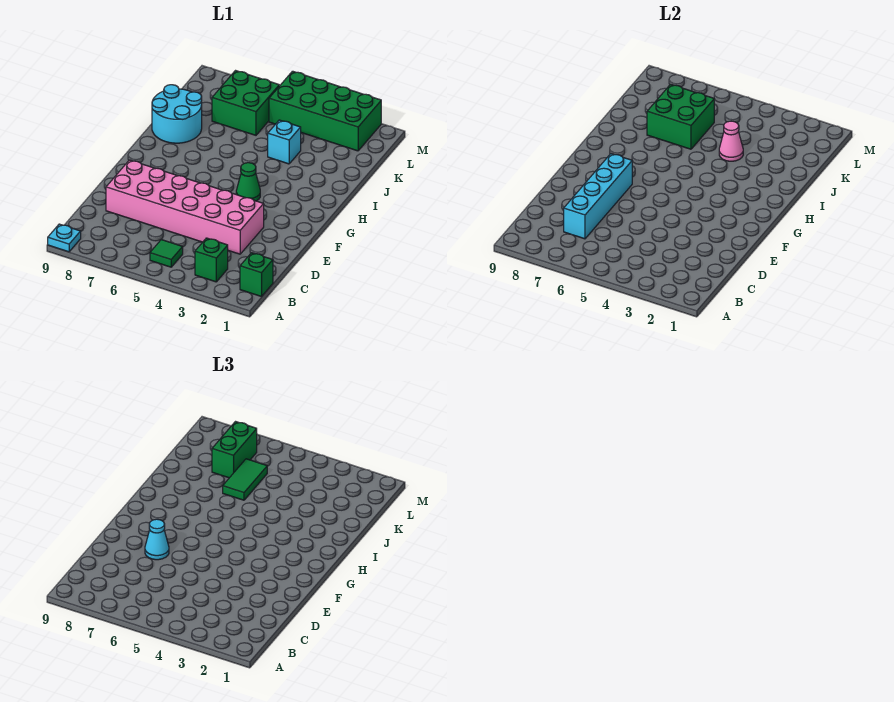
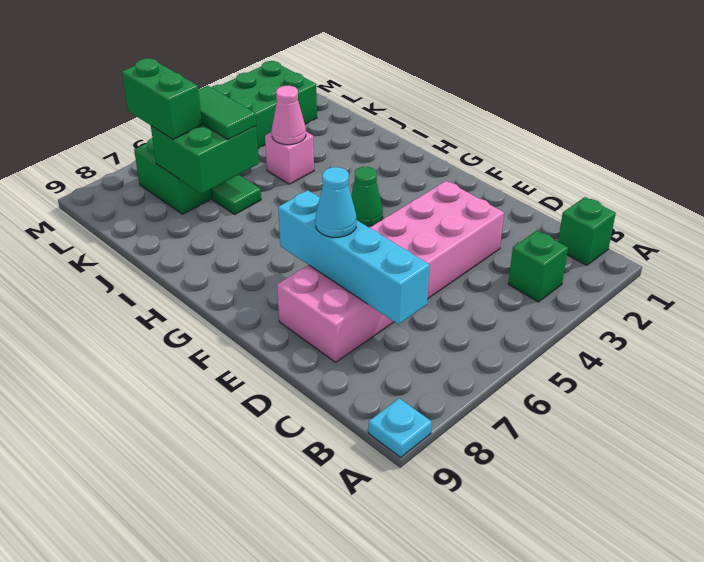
green 1x1 tile [150,240,183,267] -> green 1x1 tile moved to [211,175,261,214]
cyan 2x2 round brick [152,85,202,143] -> none
cyan 1x1 brick [268,120,301,164] -> pink 1x1 brick [265,132,314,184]

